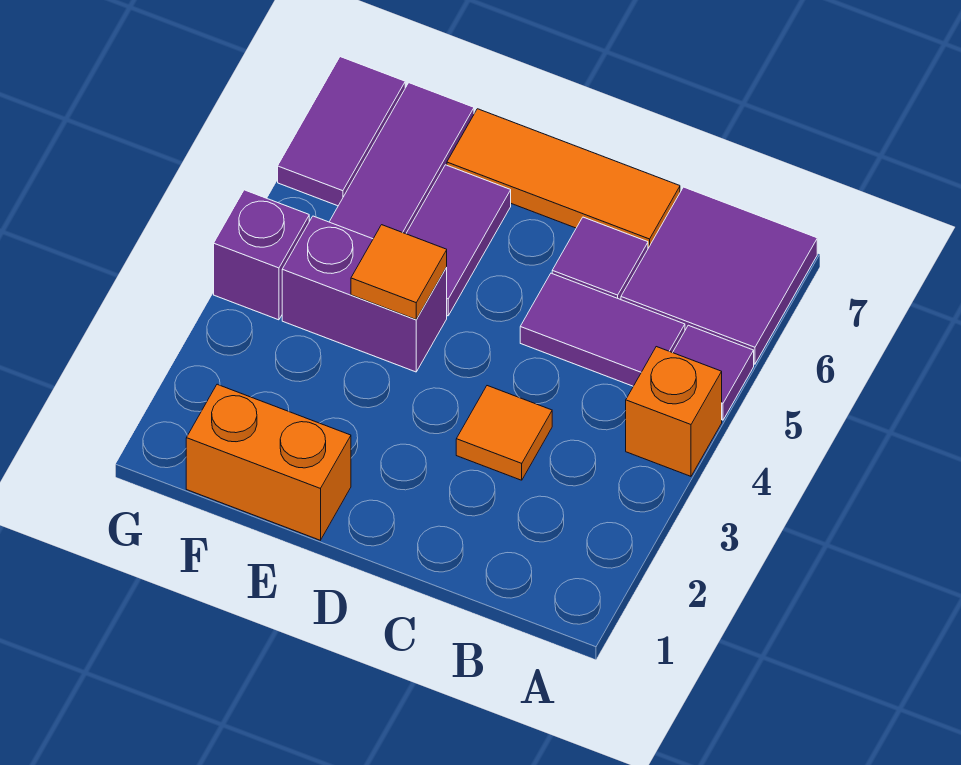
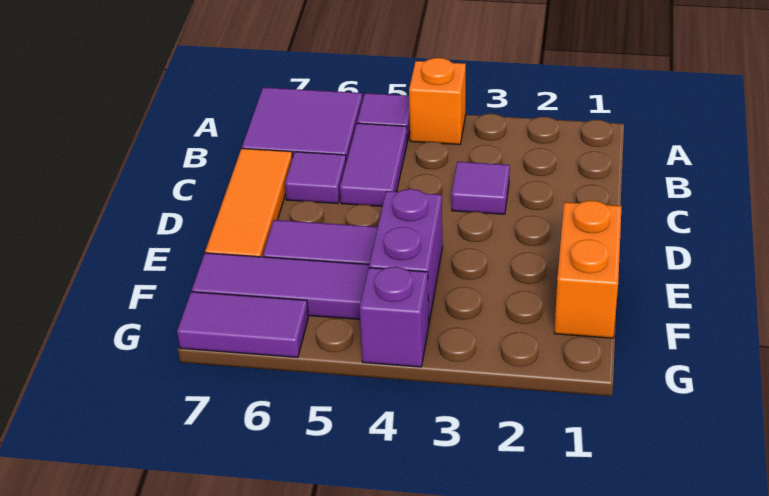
orange 1x1 tile [456,386,552,480] -> purple 1x1 tile [452,162,510,214]
orange 1x1 tile [351,225,447,319] -> none

